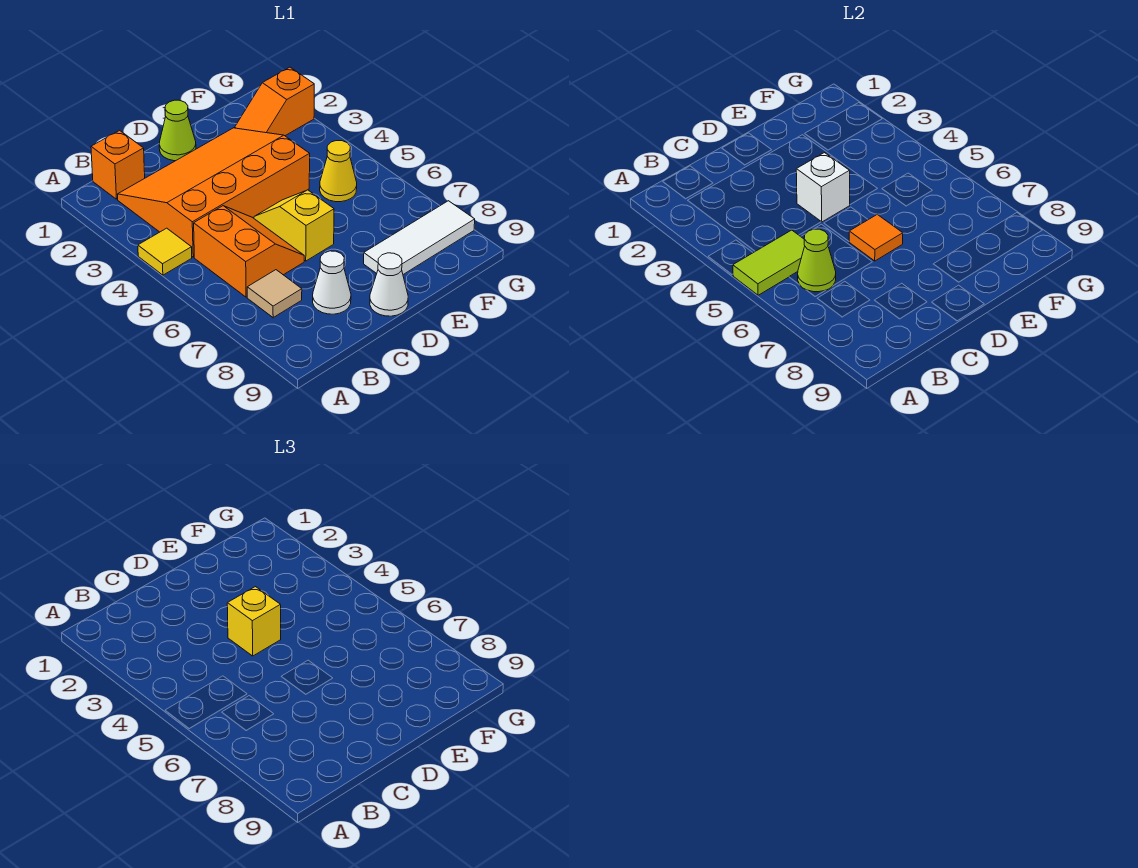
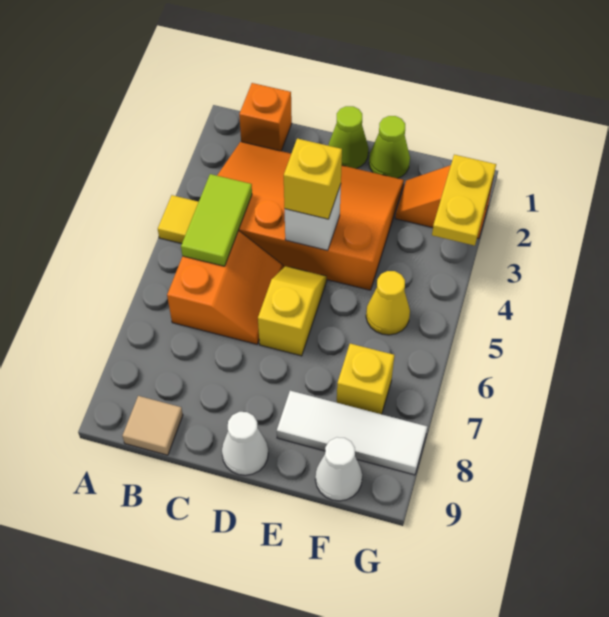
lime 1x2 tile [733,230,805,295] -> lime 1x2 tile turned to [181,174,252,266]
lime 1x1 cone [798,229,836,292] -> lime 1x1 cone moved to [369,116,410,178]
tan 1x1 tile [247,270,302,318] -> tan 1x1 tile moved to [122,396,183,455]
white 1x1 cone [313,251,351,314] -> white 1x1 cone moved to [315,437,362,501]
orange 1x1 tile [849,214,903,261] -> none
none -> yellow 1x1 brick [337,344,394,414]
none -> yellow 1x2 plate [432,155,496,246]

